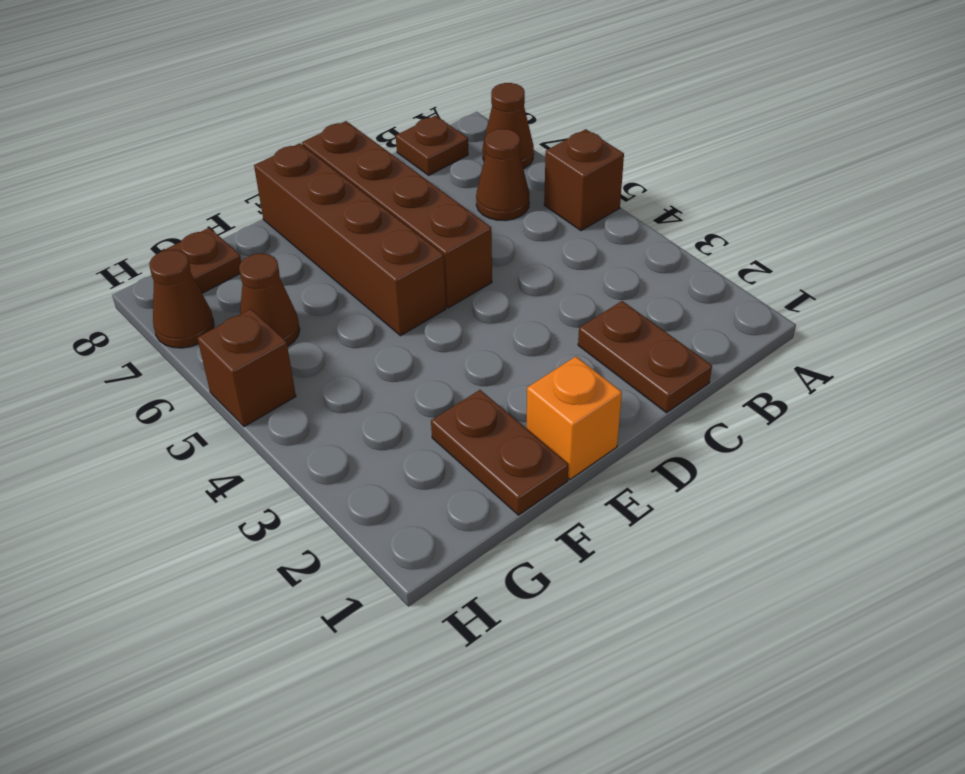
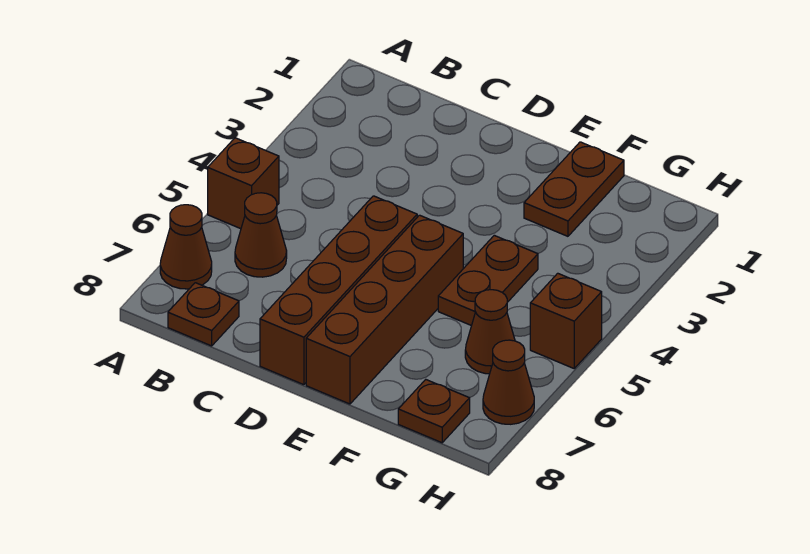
brown 1x2 plate [578,301,712,413] -> brown 1x2 plate moved to [438,235,538,326]
orange 1x1 brick [527,357,622,479] -> none

